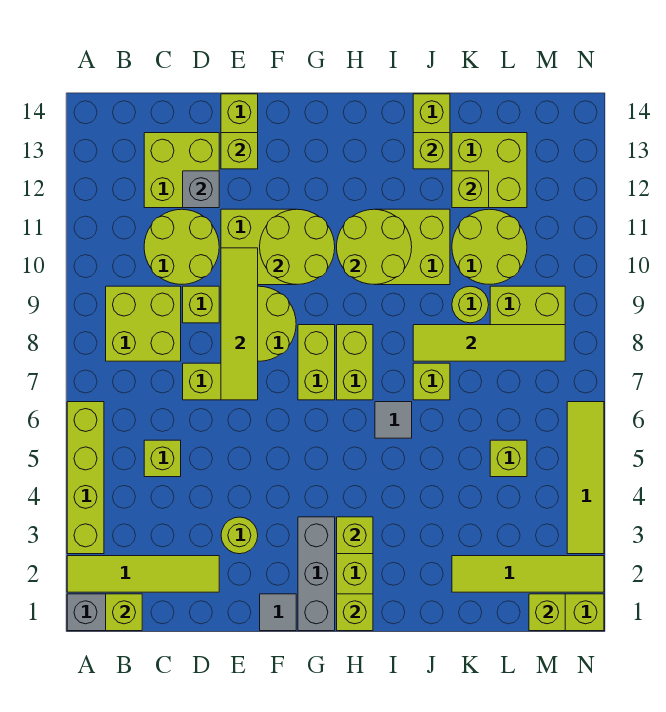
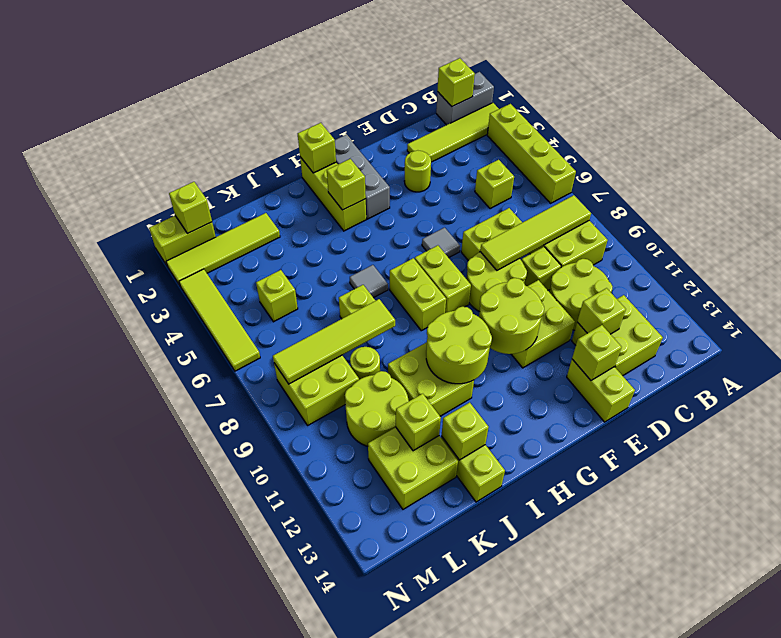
grey 1x1 brick [183,171,219,208] -> lime 1x1 brick [577,288,626,334]
lime 1x4 tile [221,248,258,400] -> lime 1x4 tile turned to [480,195,591,270]
grey 1x1 tile [260,594,296,631] -> grey 1x1 tile moved to [422,228,460,258]

